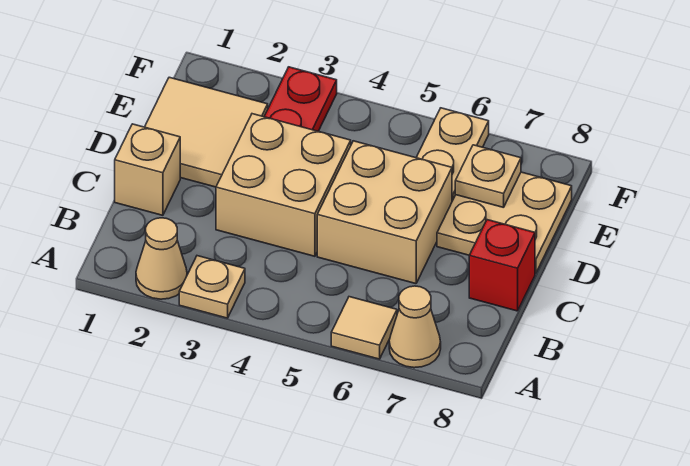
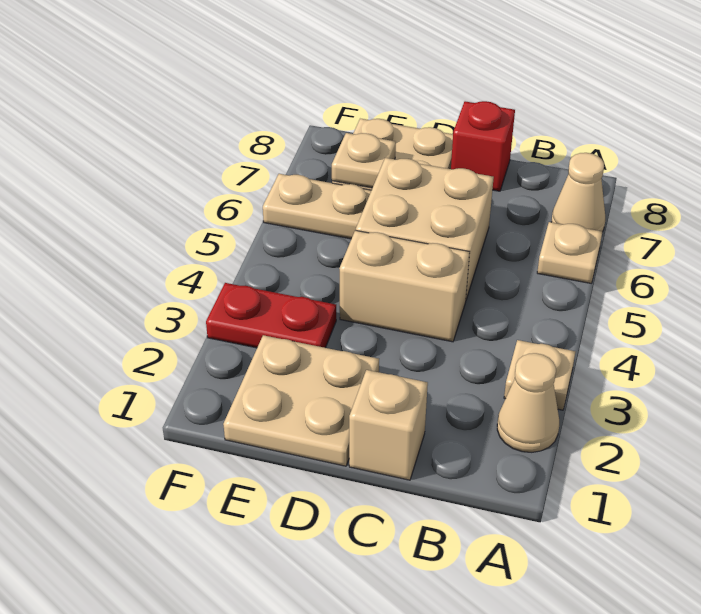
tan 1x1 tile [331,297,397,359] -> tan 1x1 plate [537,222,602,283]
tan 2x2 brick [216,114,351,256] -> tan 1x2 brick [339,230,470,342]
tan 2x2 tile [145,77,268,187] -> tan 2x2 plate [223,335,379,466]

